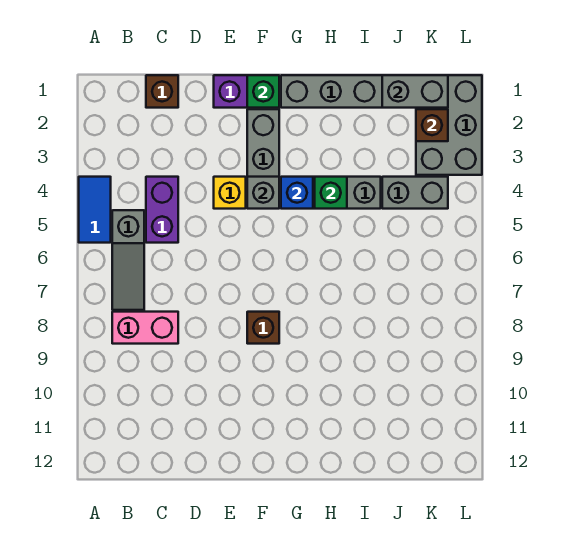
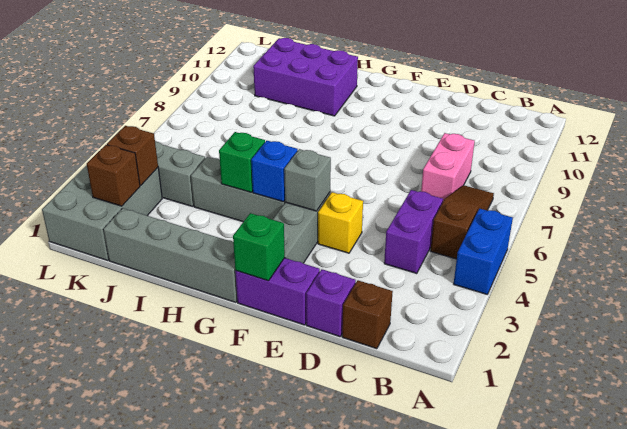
blue 1x2 tile [79,177,111,243] -> blue 1x2 brick [454,209,513,294]
grey 1x3 slope [112,210,144,310] -> brown 1x3 slope [430,185,494,259]
pink 1x2 brick [112,312,178,344] -> pink 1x2 brick turned to [421,133,475,201]
none -> purple 1x1 brick [306,269,356,337]
brown 1x1 brick [247,312,279,344] -> brown 1x1 brick moved to [107,126,158,186]
none -> purple 2x3 brick [253,38,358,116]
grey 1x2 brick [382,75,448,108] -> none

